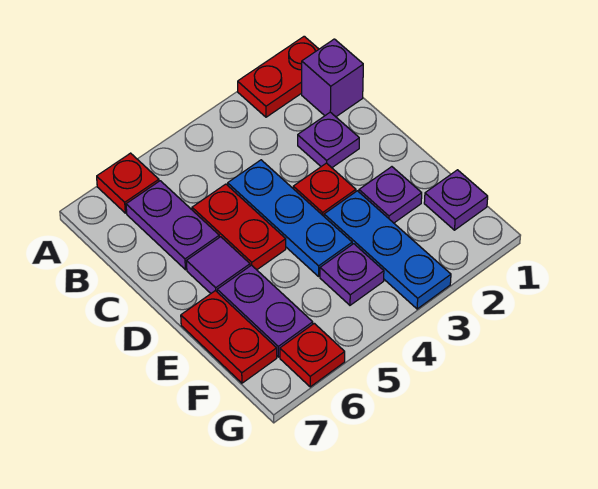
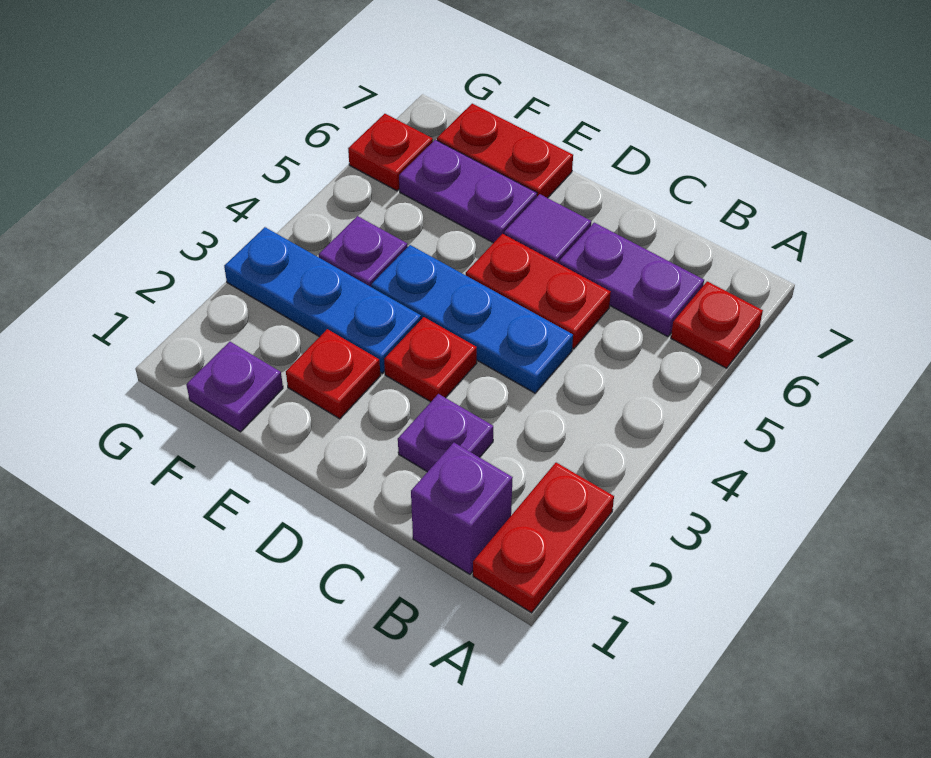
purple 1x1 plate [359,167,422,223] -> red 1x1 plate [286,329,380,419]

